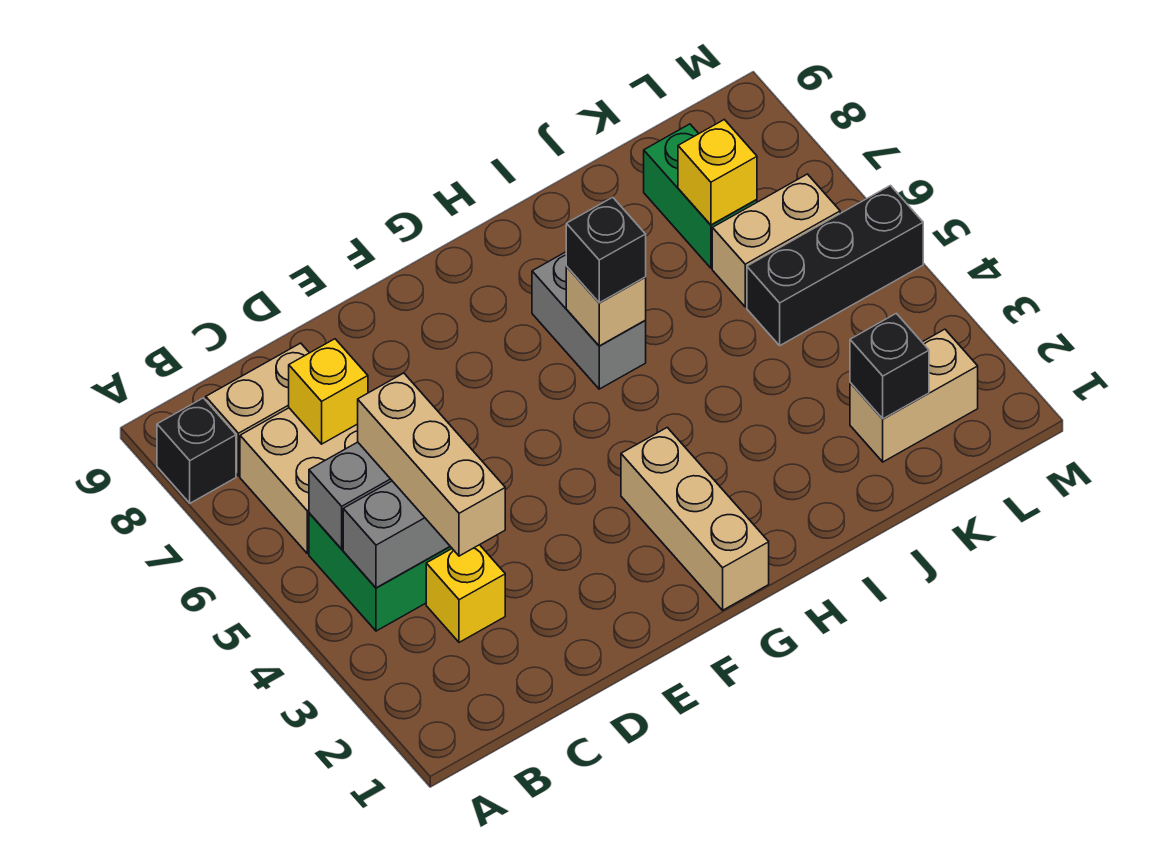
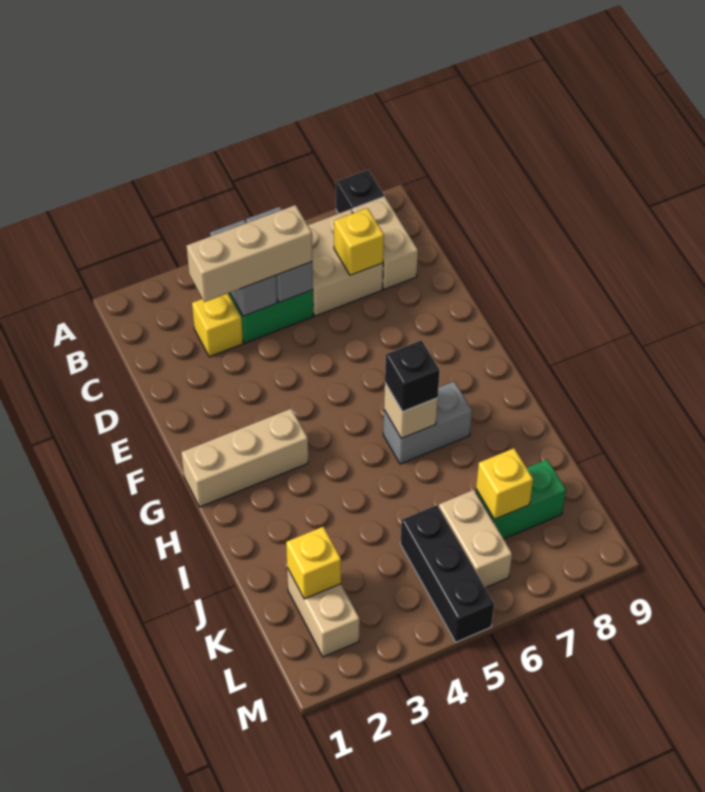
black 1x1 brick [850,313,929,419] -> yellow 1x1 brick [286,527,341,599]

